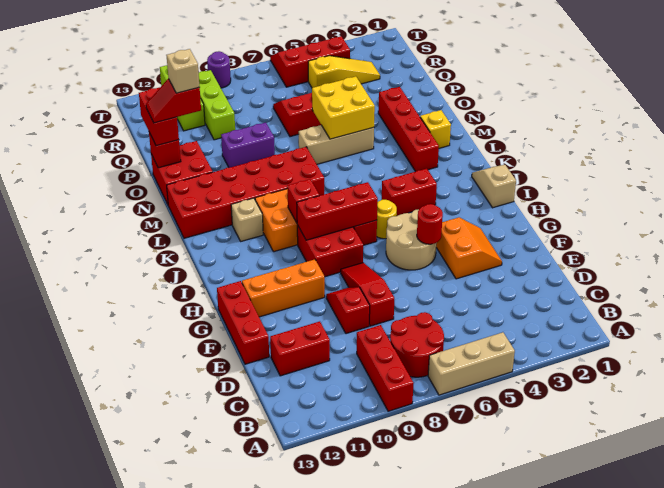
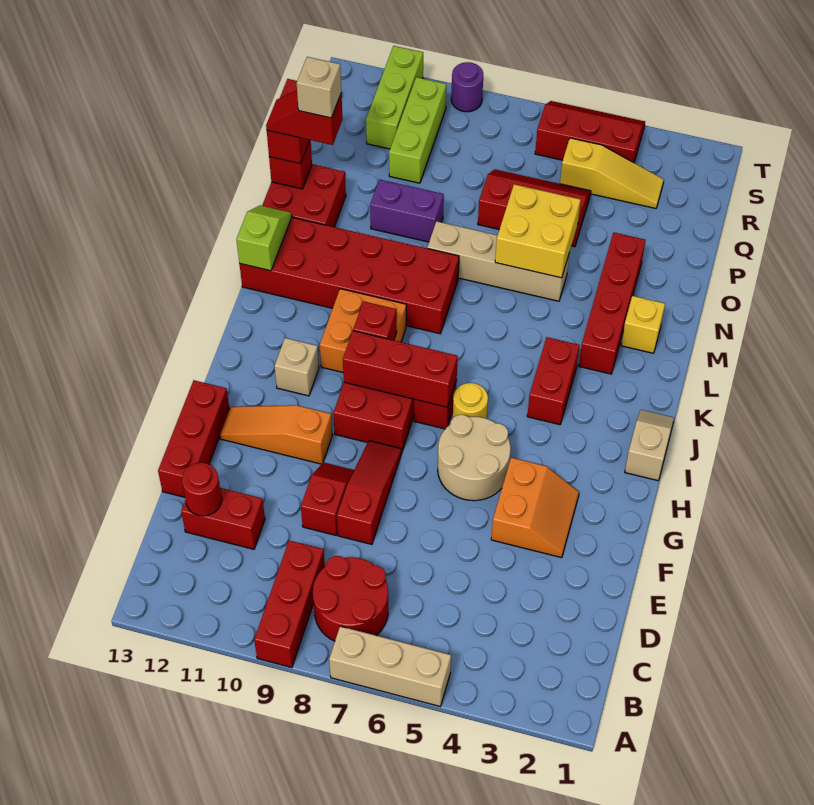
red 1x1 round brick [417,204,443,244] -> red 1x1 round brick moved to [182,463,222,516]
orange 1x3 brick [242,259,325,317] -> orange 1x3 slope [220,405,333,464]
red 1x2 brick [382,169,437,216] -> red 1x2 brick turned to [527,337,580,425]
tan 1x1 brick [231,198,263,241] -> tan 1x1 brick moved to [274,338,319,396]
none -> lime 1x2 slope [236,205,292,271]
tan 1x3 brick [299,125,374,164] -> tan 1x4 brick [427,221,569,301]

